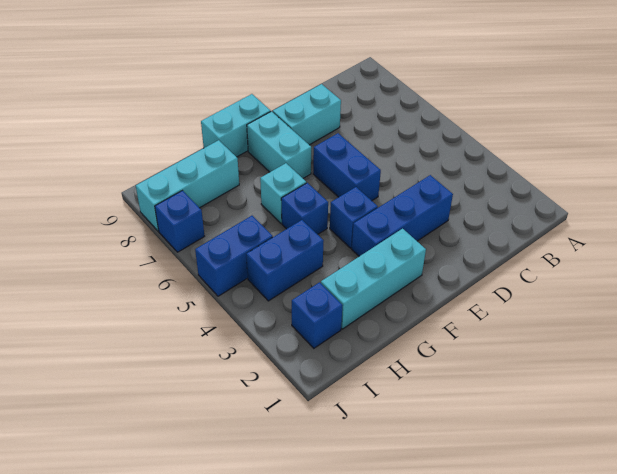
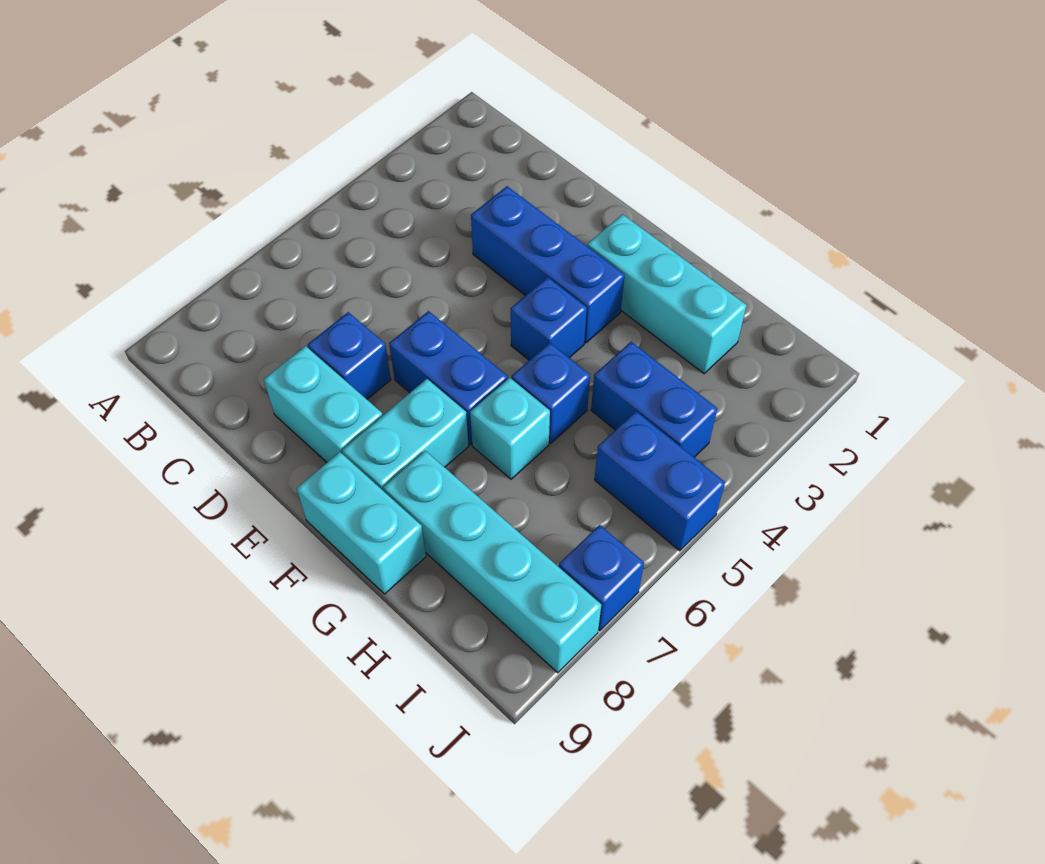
blue 1x2 brick [313,133,381,201] -> blue 1x2 brick turned to [389,311,508,445]
cyan 1x3 brick [136,140,239,231] -> cyan 1x4 brick [383,451,601,673]
blue 1x1 brick [292,282,343,348] -> blue 1x1 brick moved to [308,312,391,399]

